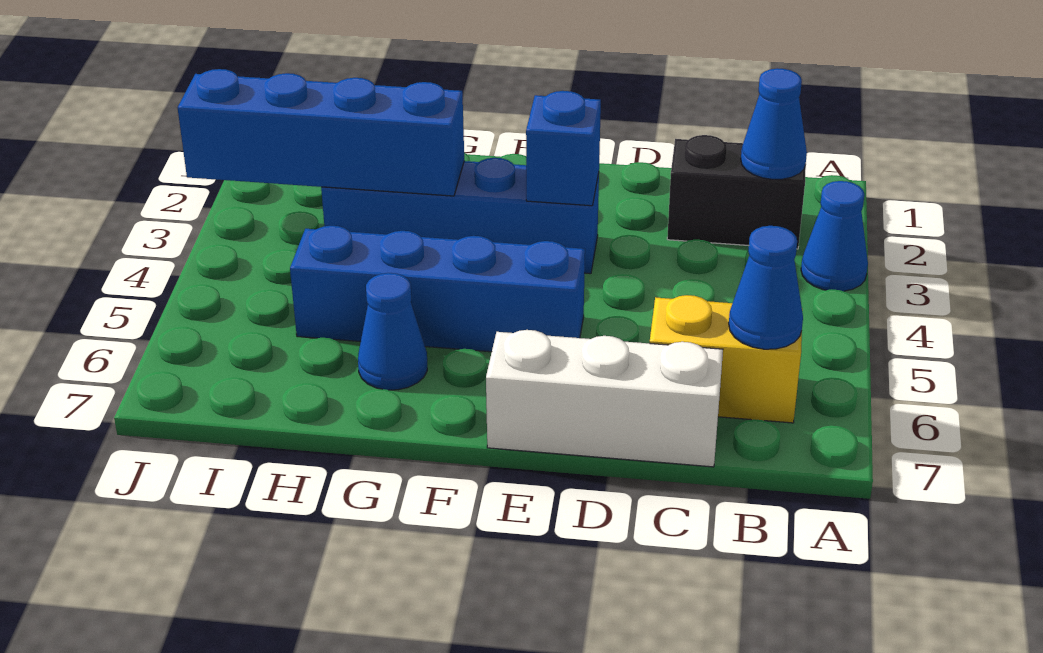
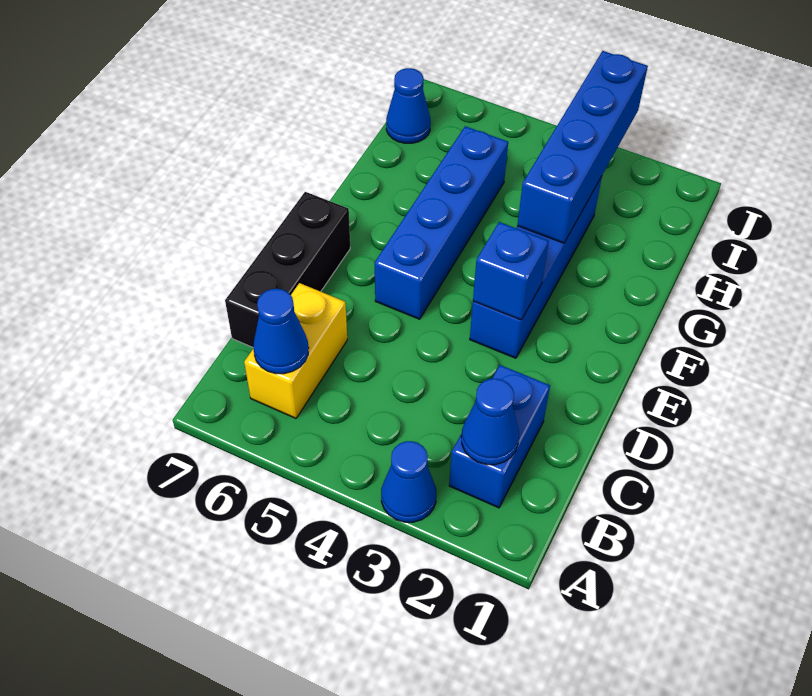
black 1x2 brick [667,135,806,249] -> blue 1x2 brick [449,365,550,508]
white 1x3 brick [486,330,723,467] -> black 1x3 brick [225,192,350,347]
blue 1x1 cone [358,273,427,390] -> blue 1x1 cone moved to [386,68,431,143]

